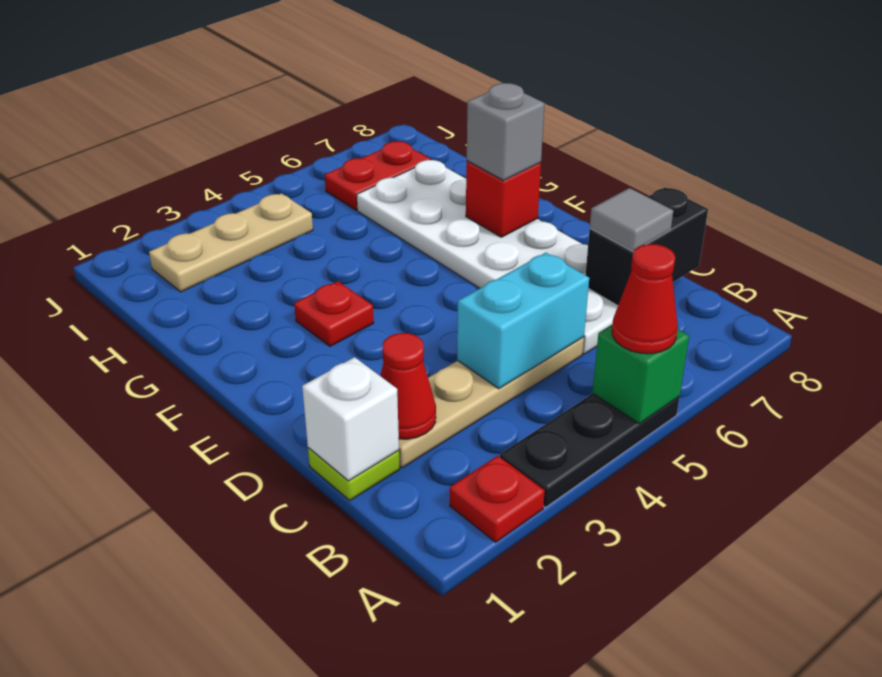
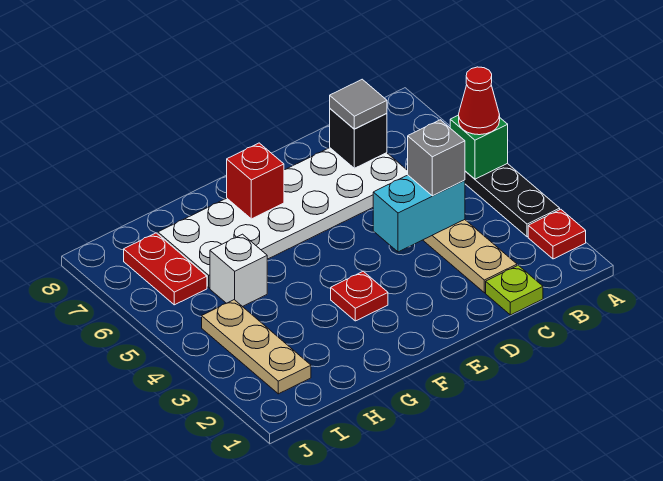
white 1x1 brick [302,357,399,481] -> white 1x1 brick moved to [210,234,267,307]
red 1x1 cone [380,333,436,439] -> none
cyan 1x2 brick [457,253,589,389] -> cyan 1x2 brick turned to [373,175,465,252]
black 1x2 brick [585,188,708,306] -> black 1x1 brick [330,109,387,168]
grey 1x1 brick [467,83,544,181] -> grey 1x1 brick moved to [408,120,465,196]

